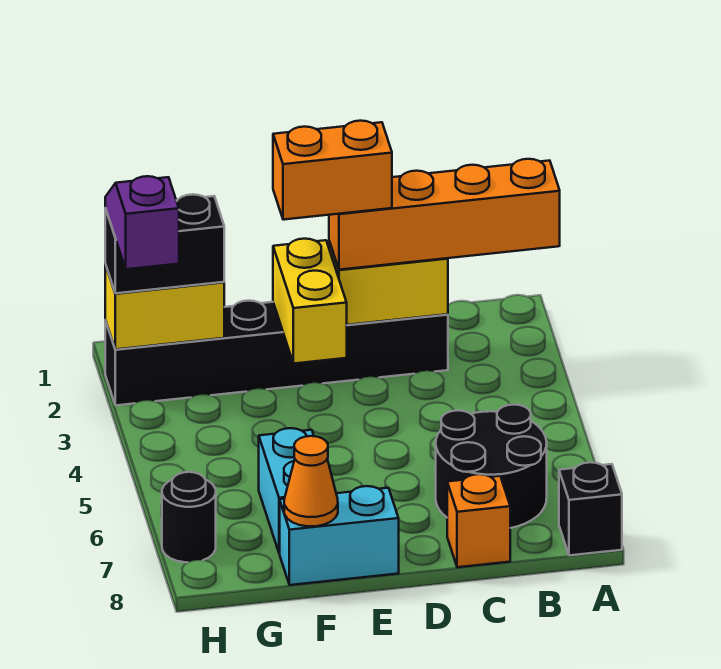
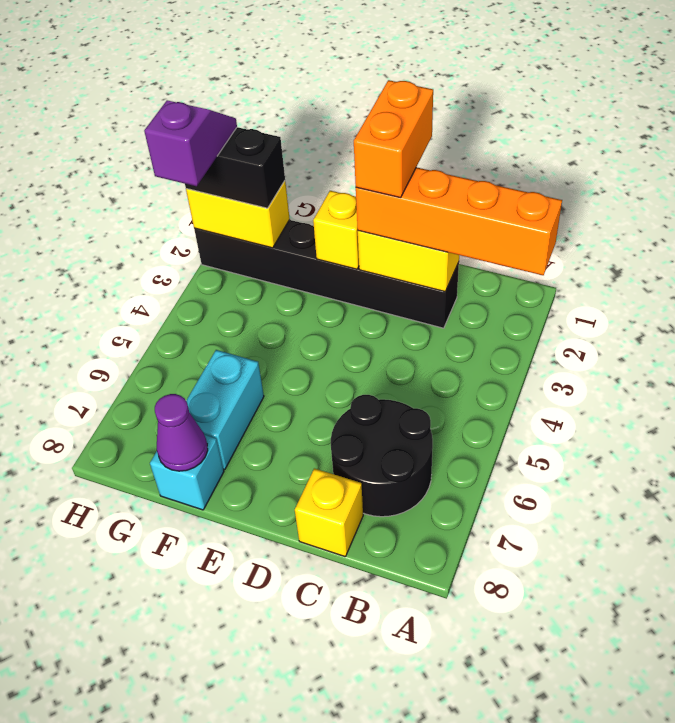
black 1x1 brick [559,462,622,555] -> none
orange 1x1 brick [447,474,510,567] -> yellow 1x1 brick [295,468,363,557]
orange 1x2 brick [273,121,392,220] -> orange 1x2 brick turned to [354,80,433,198]
yellow 1x2 brick [273,239,347,363] -> yellow 1x1 brick [313,191,359,269]
cyan 1x2 brick [280,486,399,585] -> cyan 1x1 brick [150,435,224,510]
orange 1x1 cone [284,436,338,526] -> purple 1x1 cone [155,394,208,471]
black 1x1 round brick [162,472,216,562] -> none

